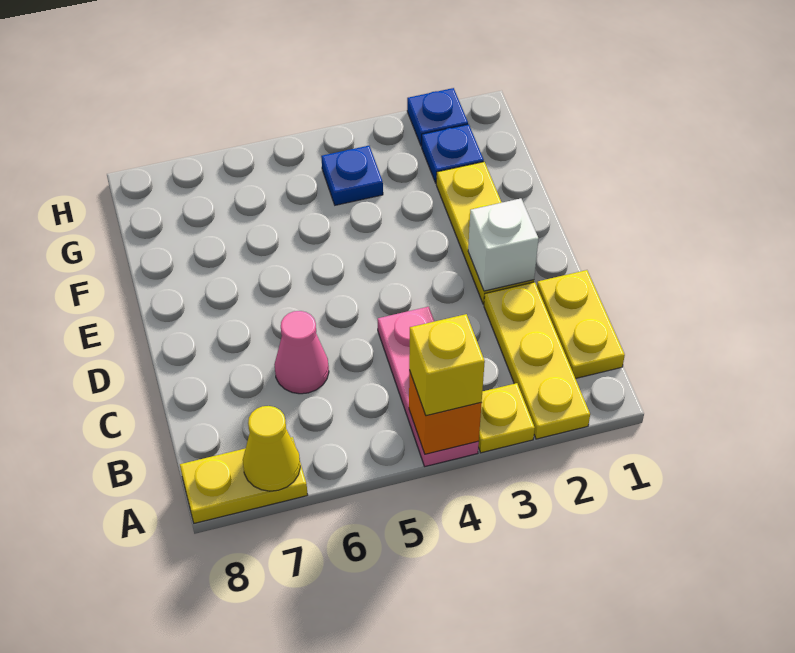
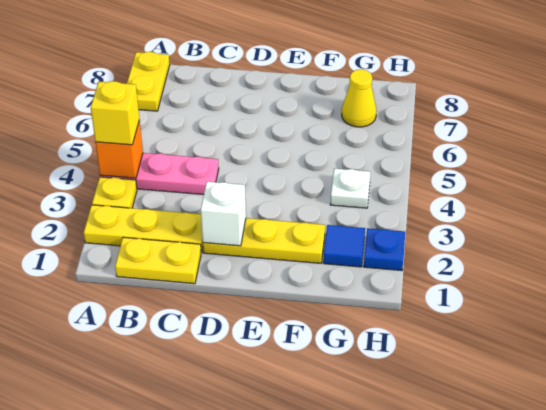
yellow 1x1 cone [243,406,300,491] -> yellow 1x1 cone moved to [342,69,376,127]
pink 1x1 cone [274,311,329,394] -> none
blue 1x1 plate [422,124,484,183] -> blue 1x1 tile [323,225,365,267]
blue 1x1 plate [321,146,383,205] -> white 1x1 plate [330,169,371,208]

